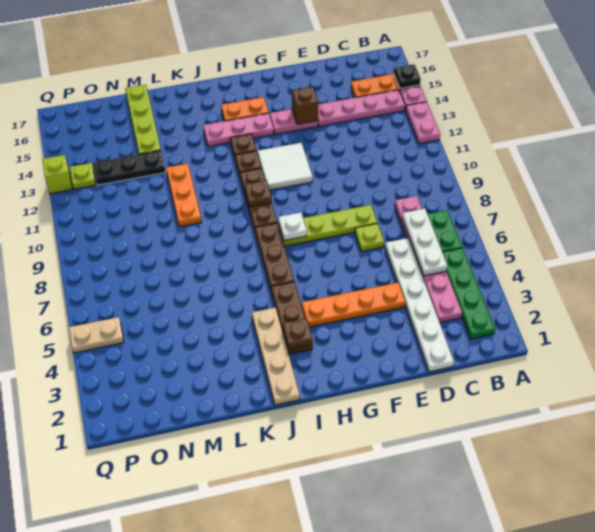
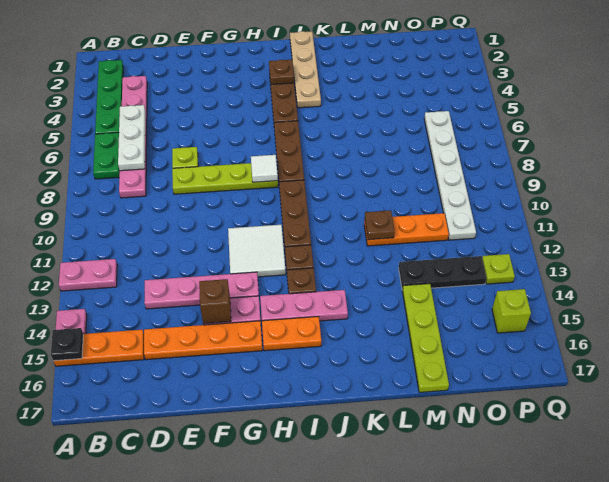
pink 1x2 plate [406,102,440,144] -> pink 1x2 plate turned to [59,259,117,291]
pink 1x4 plate [318,90,405,126] -> pink 1x4 plate moved to [144,272,259,309]
white 1x6 plate [385,238,454,372] -> white 1x6 plate moved to [424,111,476,240]
orange 1x4 plate [302,283,406,327] -> orange 1x4 plate moved to [144,321,262,360]
white 1x1 plate [279,213,307,241] -> white 1x1 tile [251,155,278,182]
brown 1x1 plate [244,180,272,207] -> brown 1x1 plate moved to [365,210,395,240]
orange 1x3 plate [166,163,202,227] -> orange 1x3 plate turned to [364,213,449,246]
tan 1x2 plate [69,317,124,353] -> none
lime 1x1 brick [42,155,72,194] -> lime 1x1 brick moved to [492,289,531,333]

